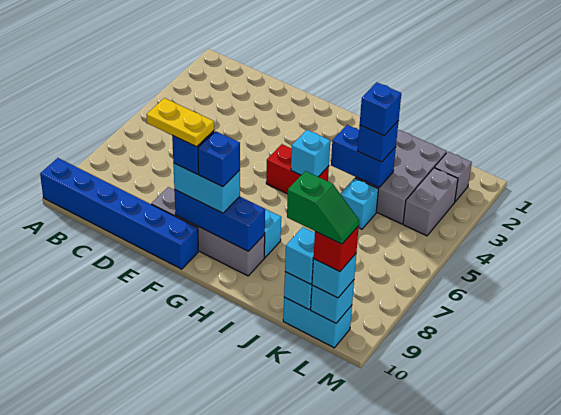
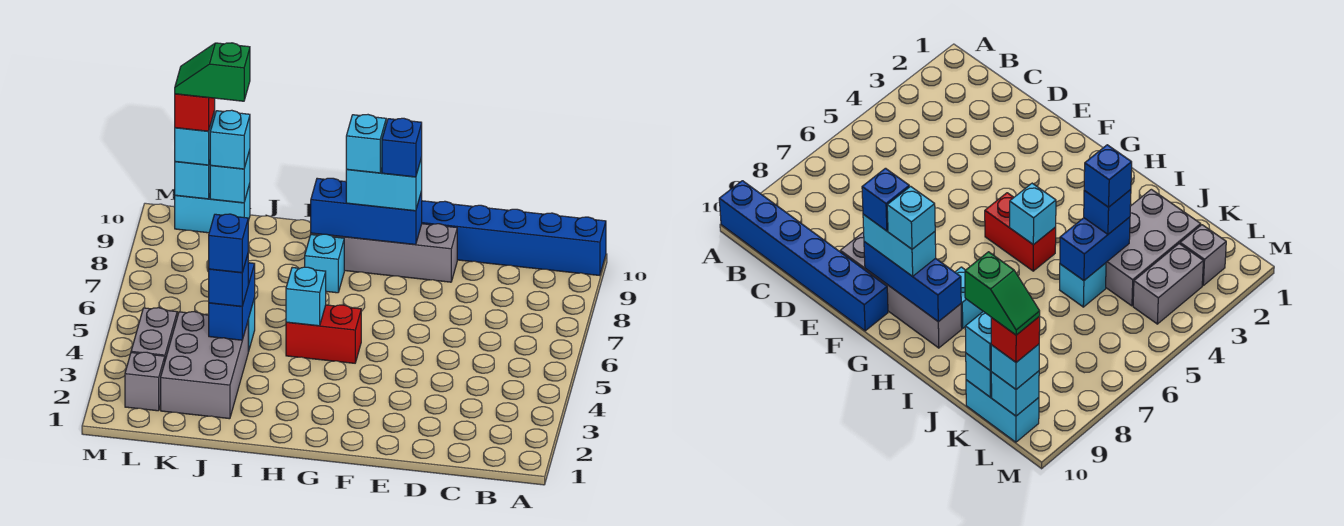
yellow 1x2 plate [147,98,214,147] -> none
blue 1x1 brick [198,131,240,187] -> cyan 1x1 brick [346,115,386,173]
blue 1x2 brick [331,125,396,188] -> blue 1x2 brick turned to [209,263,255,340]

